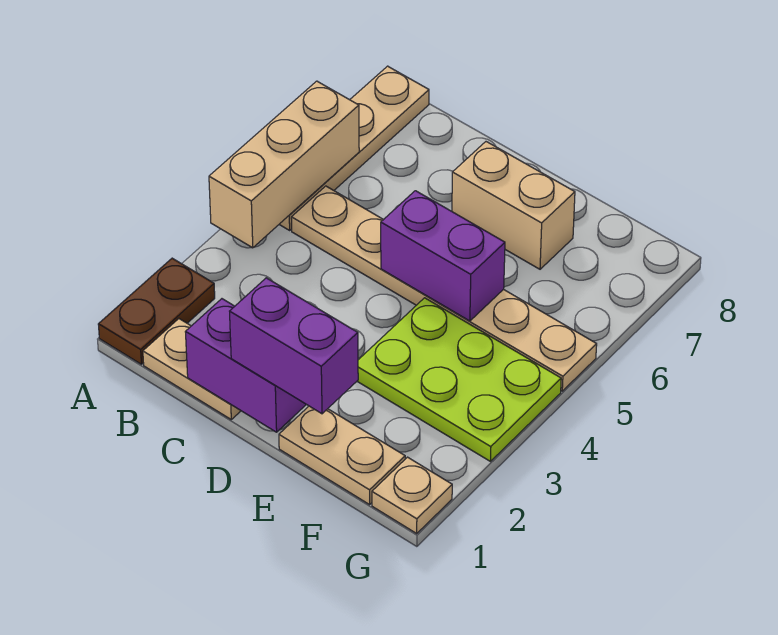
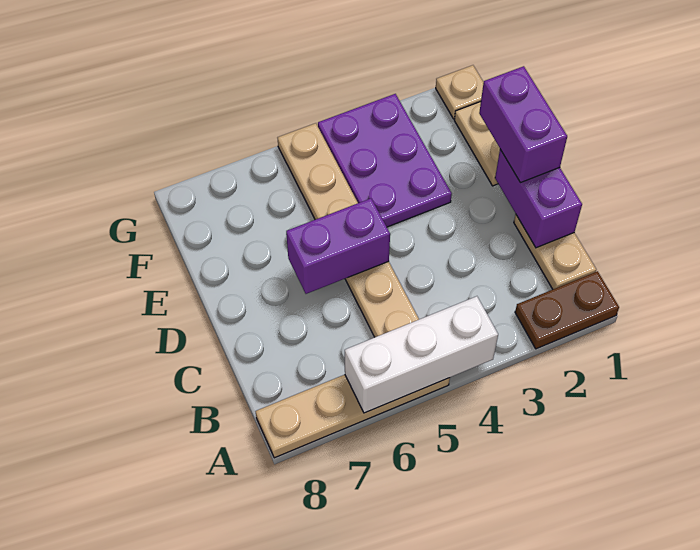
tan 1x3 brick [209,81,359,248] -> white 1x3 brick [345,296,498,413]
purple 1x2 brick [381,191,505,321] -> purple 1x2 brick turned to [286,198,390,294]
tan 1x2 brick [452,142,575,269] -> none
lime 2x3 plate [357,298,561,461] -> purple 2x3 plate [318,94,452,227]

